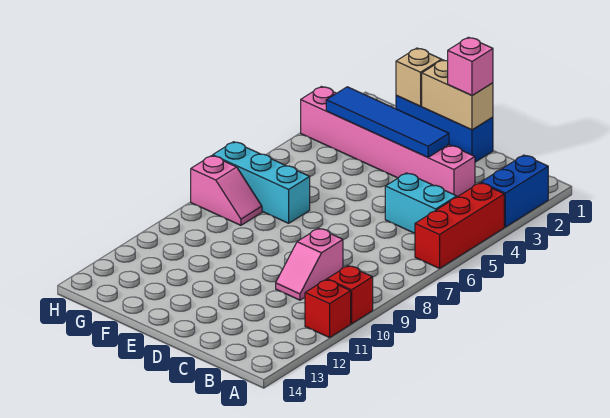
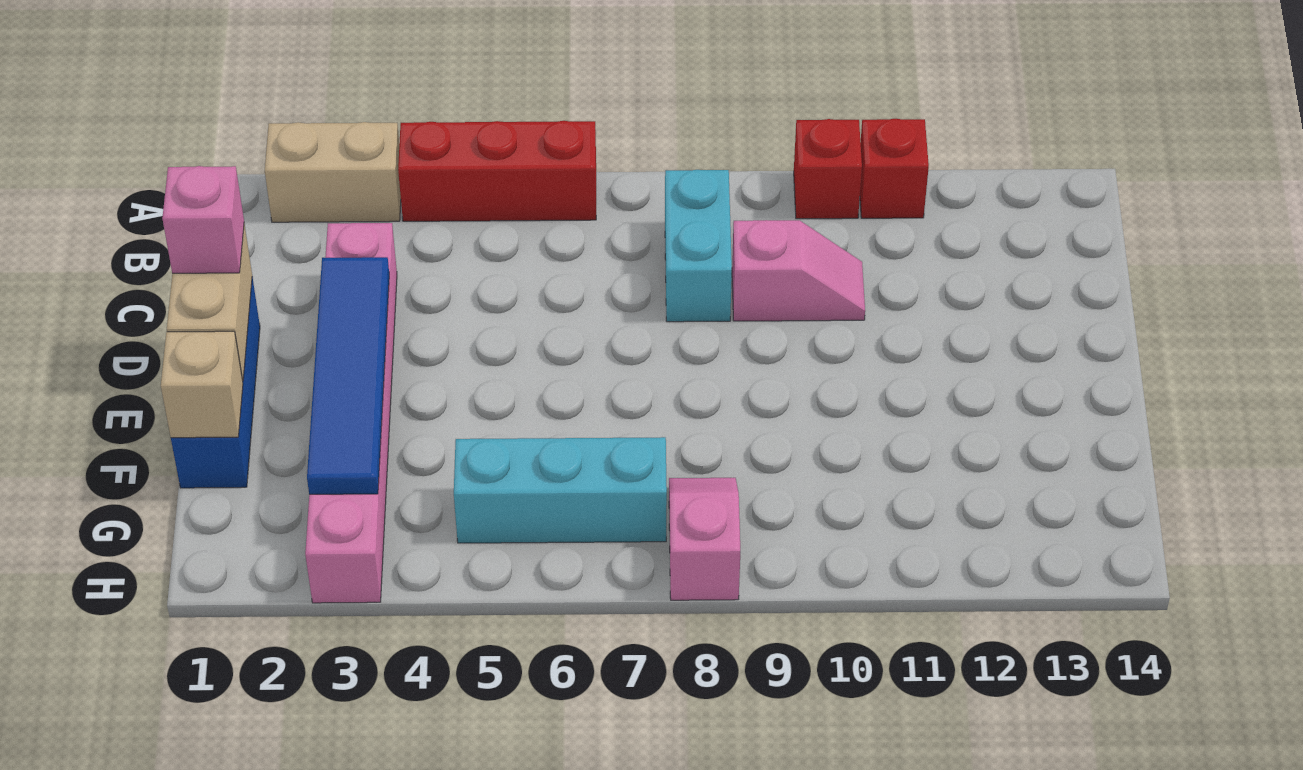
blue 1x2 brick [481,155,548,227] -> tan 1x2 brick [265,122,401,222]
cyan 1x2 brick [385,173,457,233] -> cyan 1x2 brick moved to [665,170,732,322]
cyan 1x3 brick [213,142,310,223] -> cyan 1x3 brick turned to [454,437,667,543]

